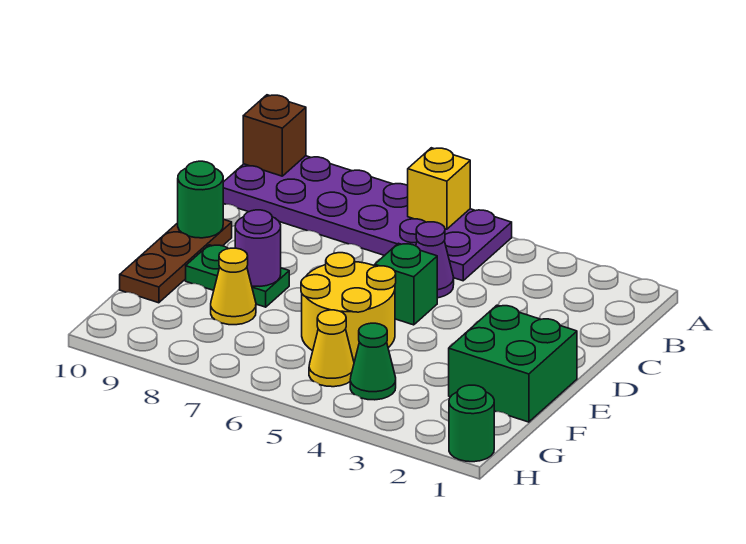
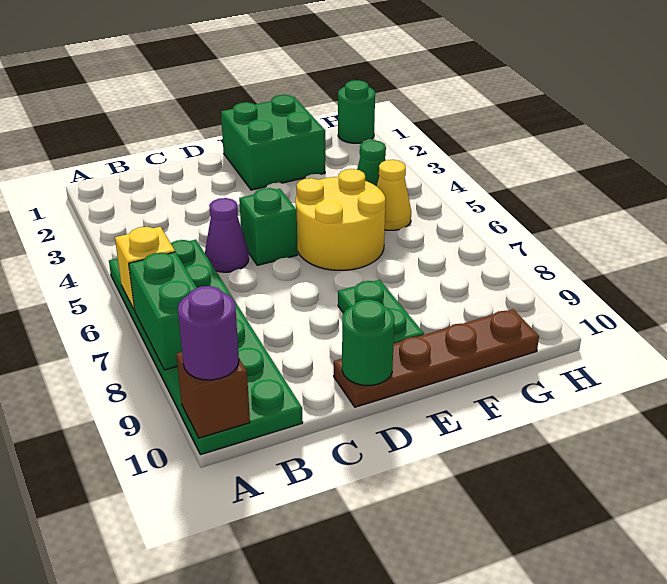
purple 2x6 plate [223,156,512,281] -> green 2x6 plate [109,240,303,455]
none -> green 1x2 brick [129,252,197,370]
brown 1x3 plate [120,219,232,303] -> brown 1x4 plate [334,309,539,407]
purple 1x1 round brick [235,210,281,286] -> purple 1x1 round brick moved to [178,286,239,380]
yellow 1x1 cone [211,248,256,325] -> none

